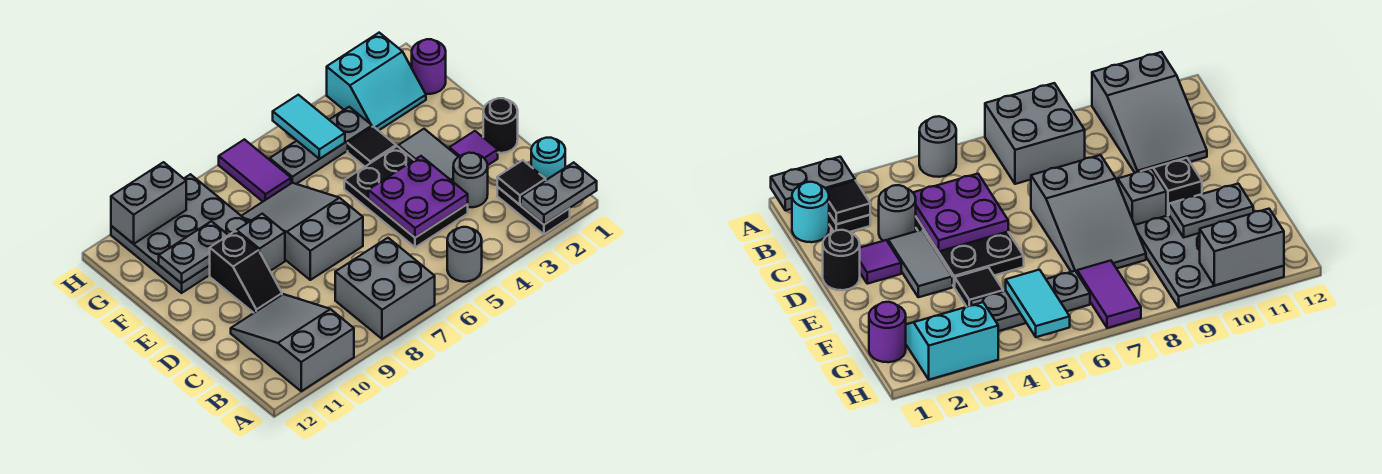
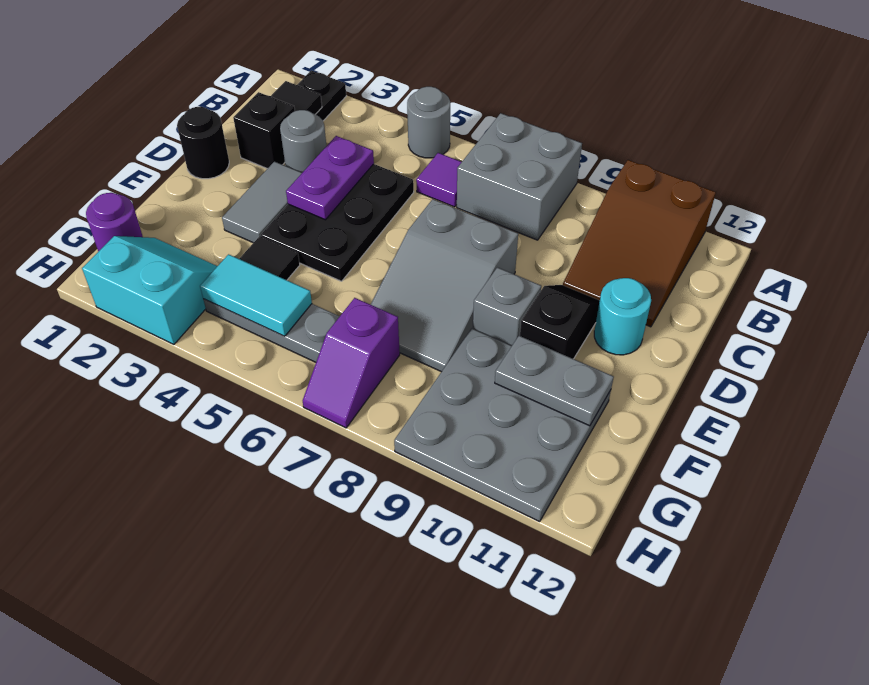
grey 1x2 plate [521,162,597,224] -> none
grey 2x3 slope [231,294,354,391] -> brown 2x3 slope [563,160,716,327]
cyan 1x1 round brick [531,138,565,180] -> cyan 1x1 round brick moved to [594,278,651,355]
none -> black 1x1 brick [233,92,295,169]
purple 2x2 plate [368,156,468,238] -> purple 1x2 plate [286,136,374,220]
purple 1x1 tile [449,131,498,165] -> purple 1x1 tile moved to [416,153,461,207]
cyan 1x2 tile [273,95,345,159] -> cyan 1x2 tile turned to [200,254,312,336]
purple 1x2 tile [219,139,291,201] -> purple 1x2 slope [303,298,400,428]
grey 1x2 brick [111,162,186,244] -> none

